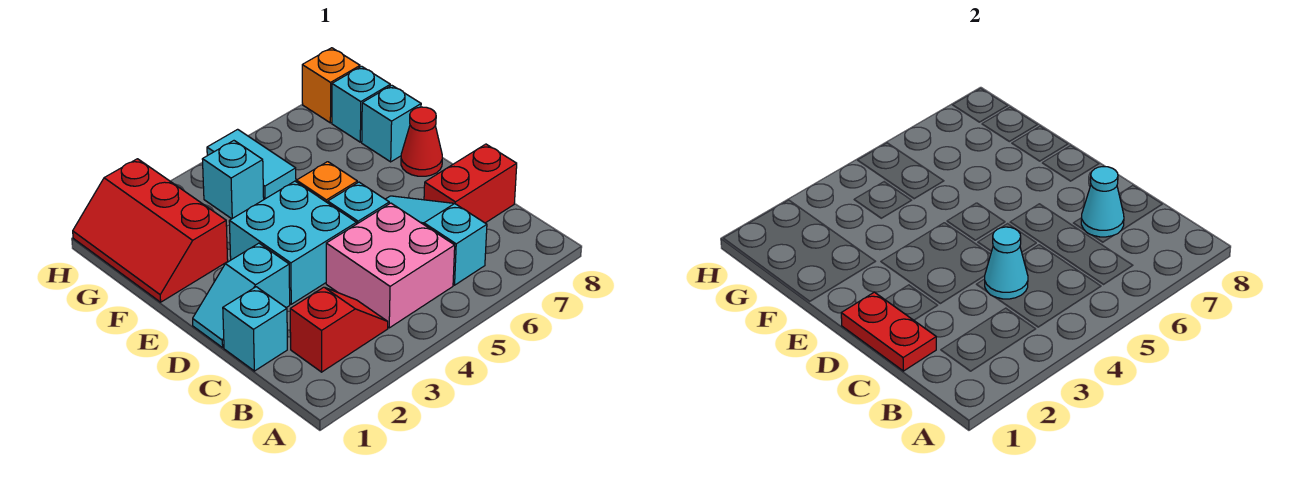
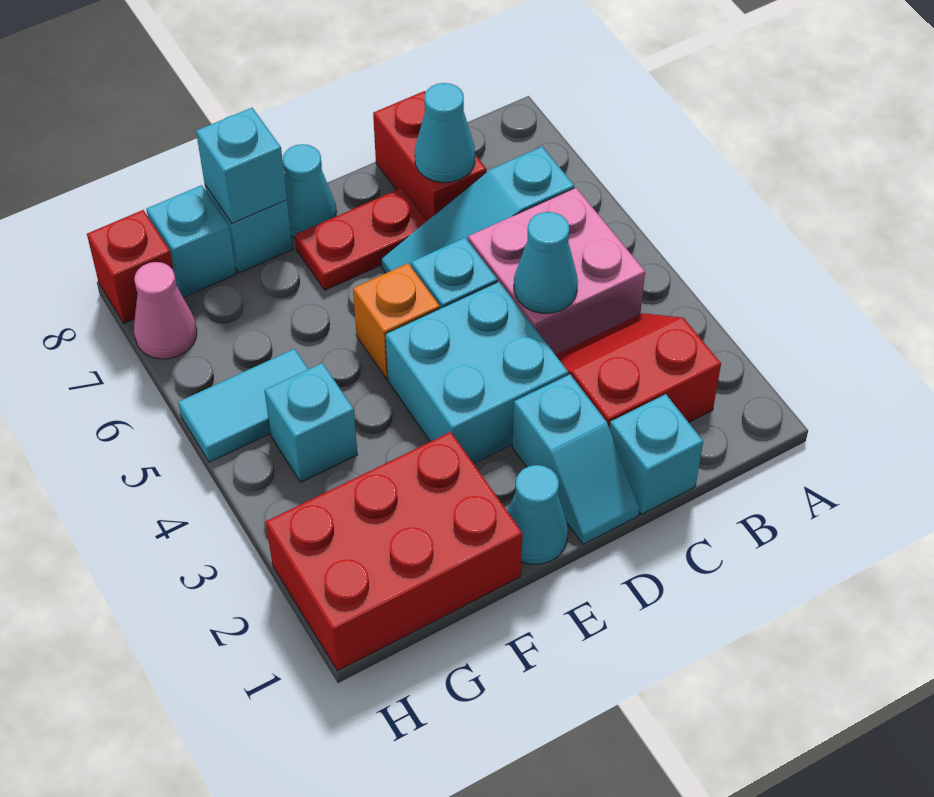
red 1x2 slope [290,287,388,372] -> red 2x2 slope [556,313,721,429]
red 1x2 plate [841,292,936,371] -> red 1x2 plate moved to [295,188,427,290]
none -> cyan 1x1 cone [507,465,568,564]
red 1x1 cone [401,107,442,176] -> cyan 1x1 cone [283,144,337,238]
red 2x3 slope [73,159,228,302] -> red 2x3 brick [266,432,523,671]
none -> cyan 1x1 brick [196,108,287,223]
none -> pink 1x1 cone [134,262,197,359]
orange 1x1 brick [302,48,360,123] -> red 1x1 brick [87,210,177,323]

